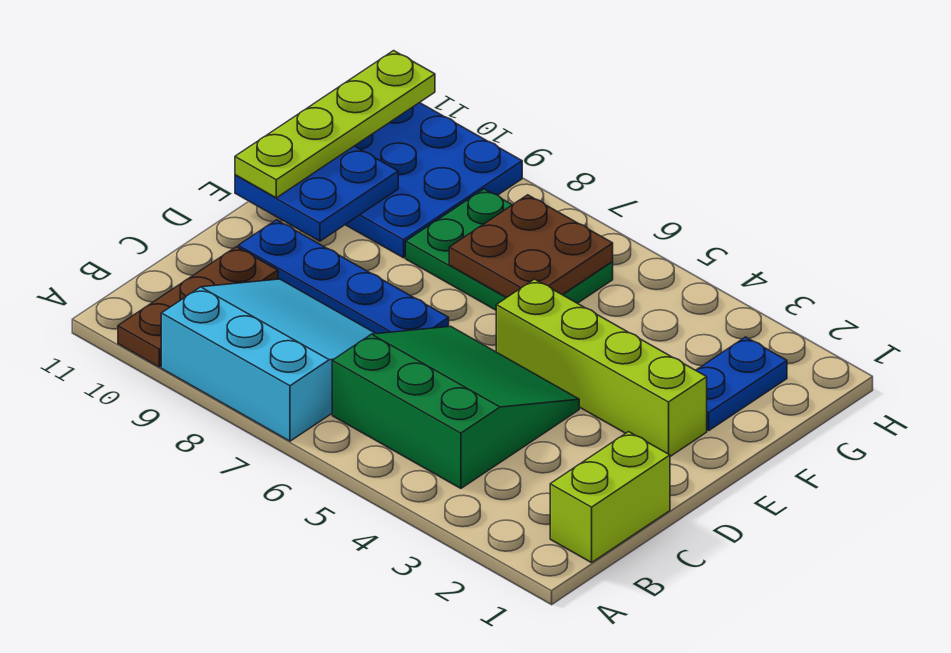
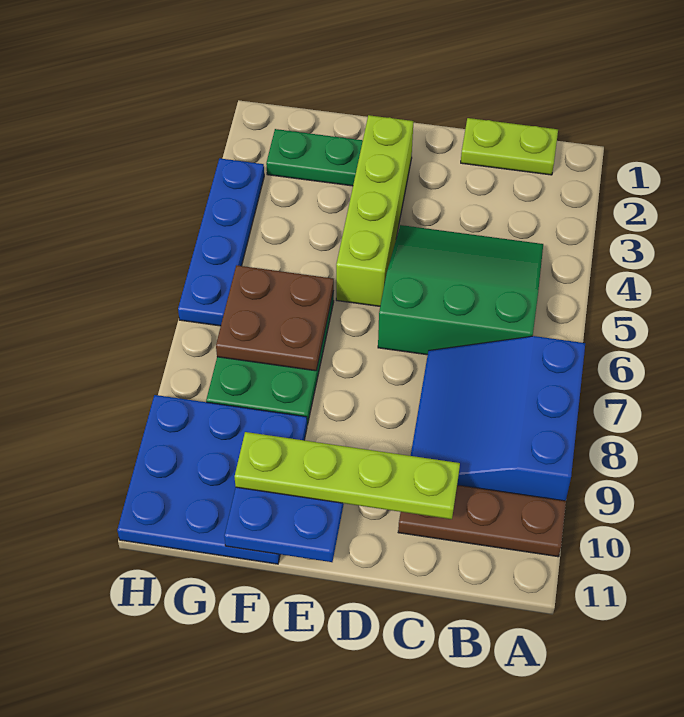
cyan 3x3 slope [161,279,376,441] -> blue 3x3 slope [411,336,585,501]
lime 1x2 brick [550,432,670,563] -> lime 1x2 plate [461,118,558,175]
green 3x3 slope [332,326,579,488] -> green 3x3 slope turned to [378,225,543,355]
blue 1x4 plate [238,220,449,334] -> blue 1x4 plate moved to [178,158,264,326]
lime 1x4 plate [235,51,435,198] -> lime 1x4 plate moved to [235,432,460,519]
blue 1x2 plate [696,337,787,431] -> green 1x2 plate [266,129,363,186]

